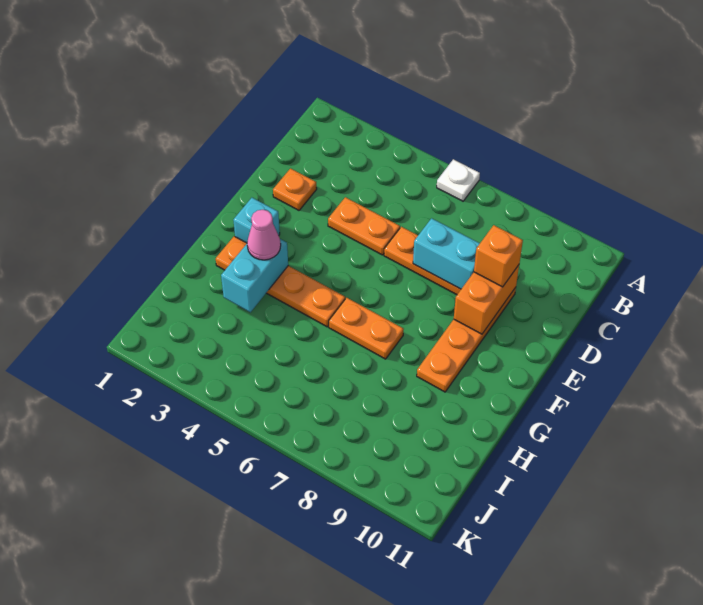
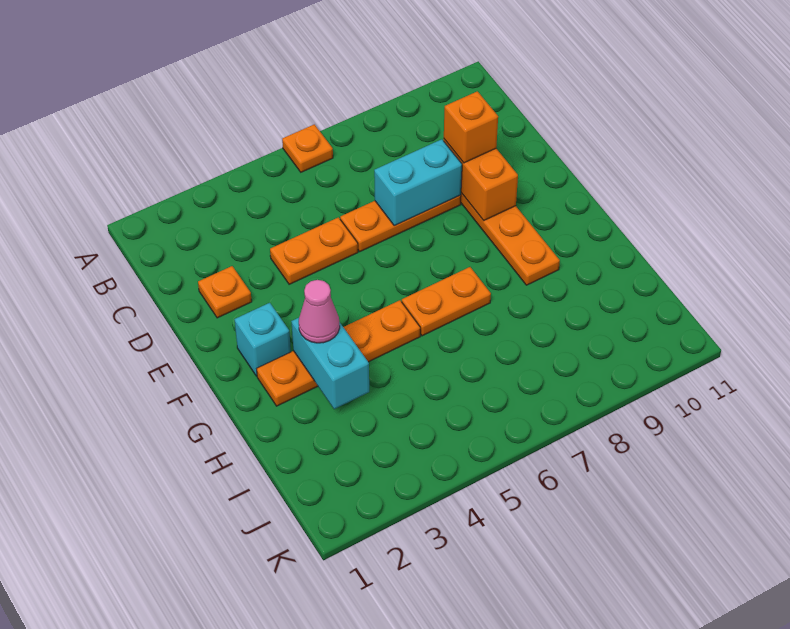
white 1x1 plate [437,159,480,201] -> orange 1x1 plate [282,124,333,172]

